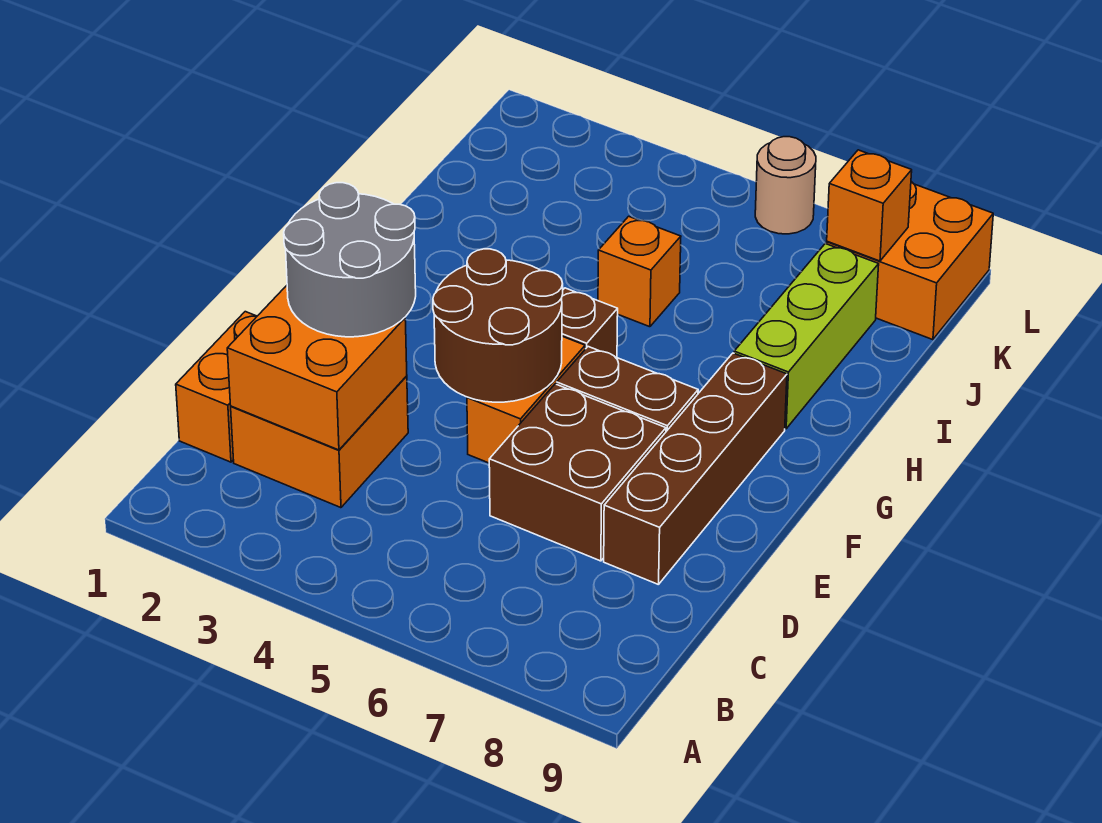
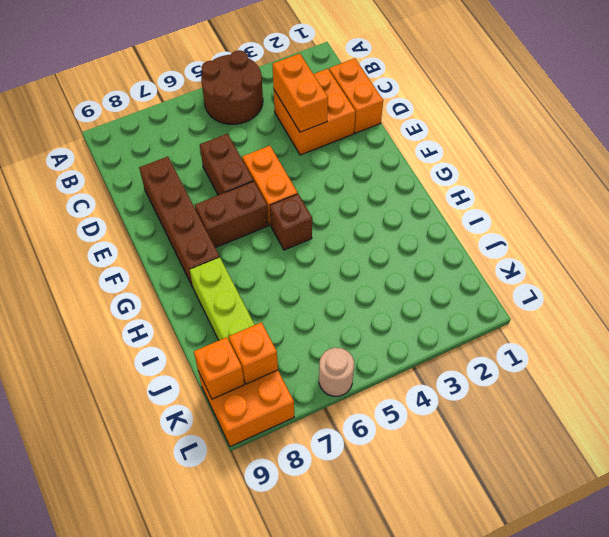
orange 2x2 brick [227,286,407,450] -> orange 1x2 brick [272,54,328,132]
grey 2x2 round brick [284,183,416,337] -> none
brown 2x2 brick [489,384,666,561] -> brown 1x2 brick [200,134,254,195]
brown 2x2 round brick [433,249,563,402] -> brown 2x2 round brick moved to [201,50,263,124]
orange 1x1 brick [598,216,681,327] -> orange 1x1 brick moved to [194,337,244,399]

